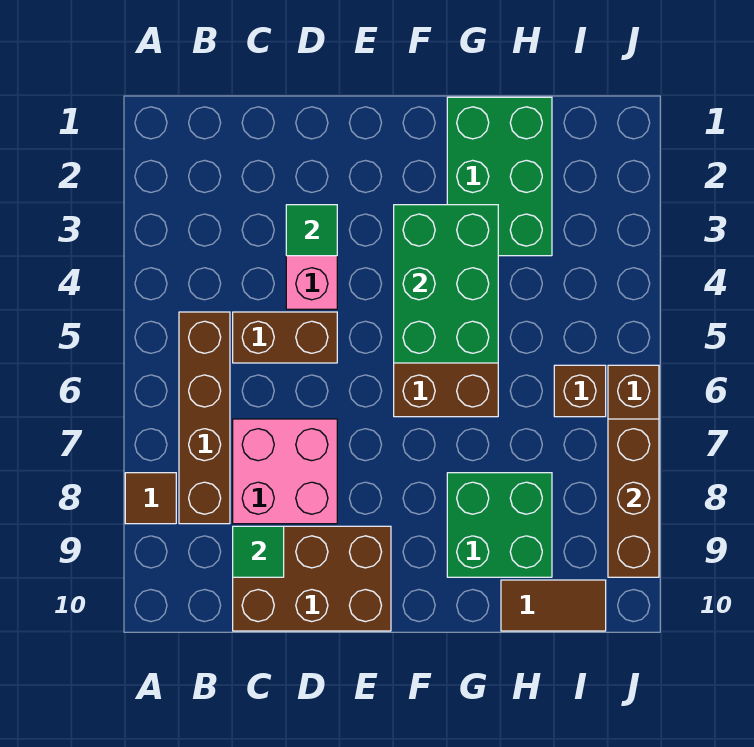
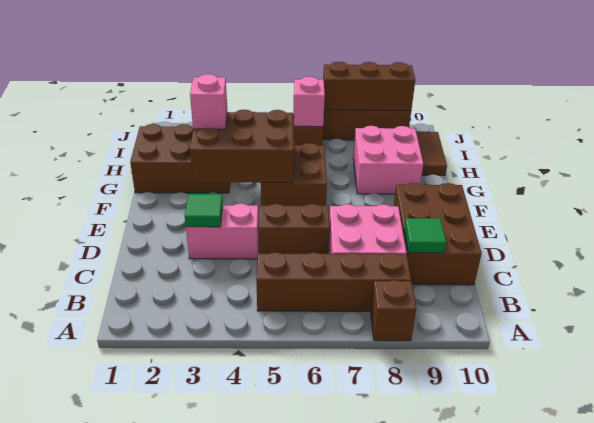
brown 1x1 tile [125,473,176,524] -> brown 1x1 brick [371,280,416,341]
brown 1x2 brick [233,312,337,363] -> brown 1x2 brick turned to [259,204,330,254]
green 2x3 brick [394,205,498,363] -> brown 2x3 brick [190,110,294,183]
green 2x3 brick [447,97,552,256] -> brown 2x3 brick [130,124,230,193]
none -> pink 1x1 brick [190,74,227,129]
green 2x2 brick [447,473,552,577] -> pink 2x2 brick [353,126,423,194]
none -> pink 1x1 brick [294,77,325,127]

